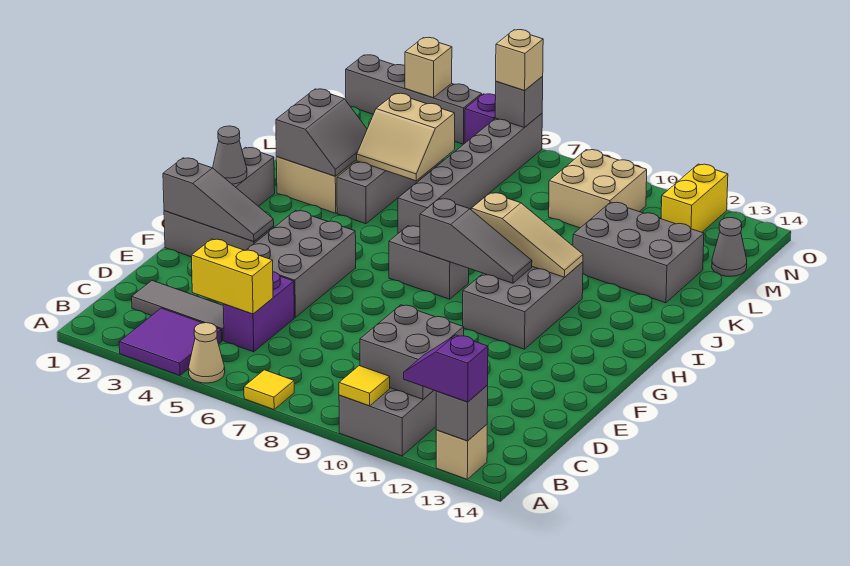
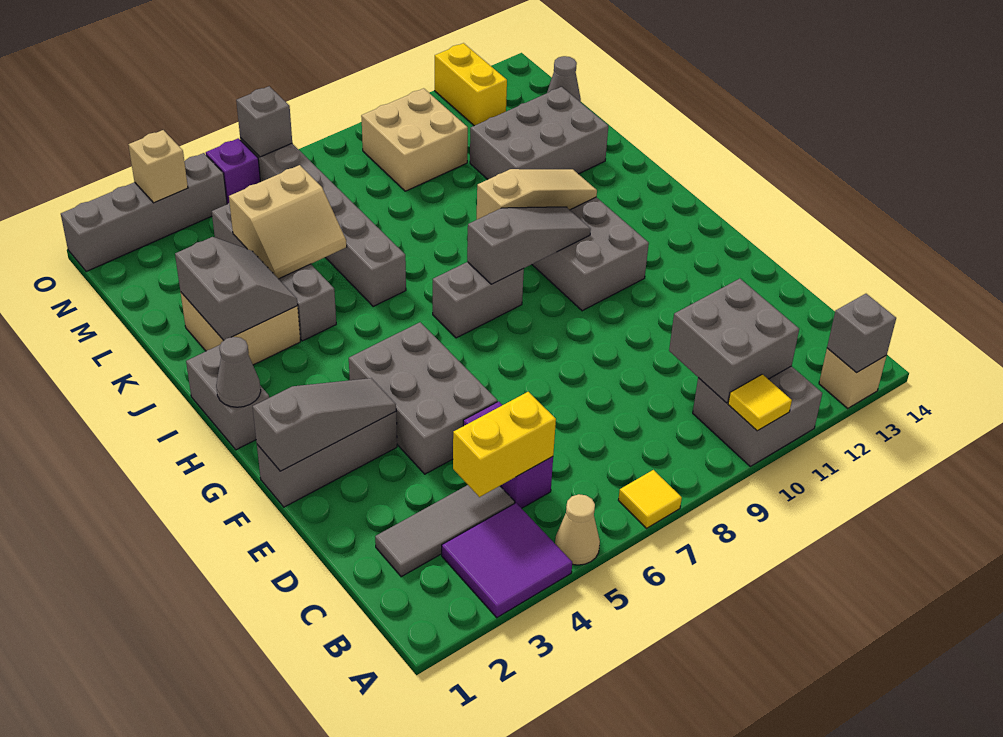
purple 1x2 slope [404,335,488,402] -> none
tan 1x1 brick [496,30,543,90] -> none

